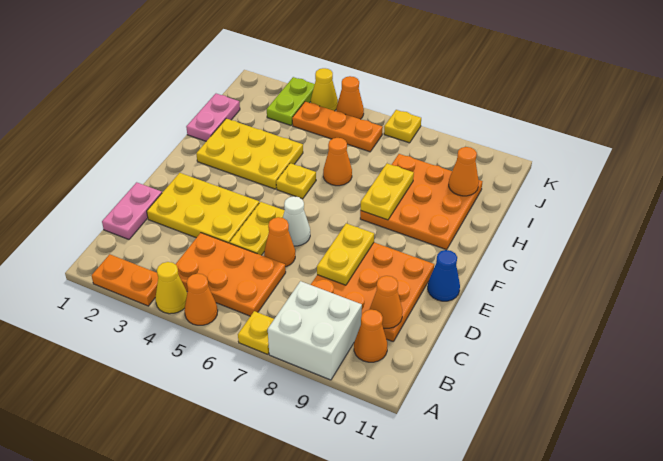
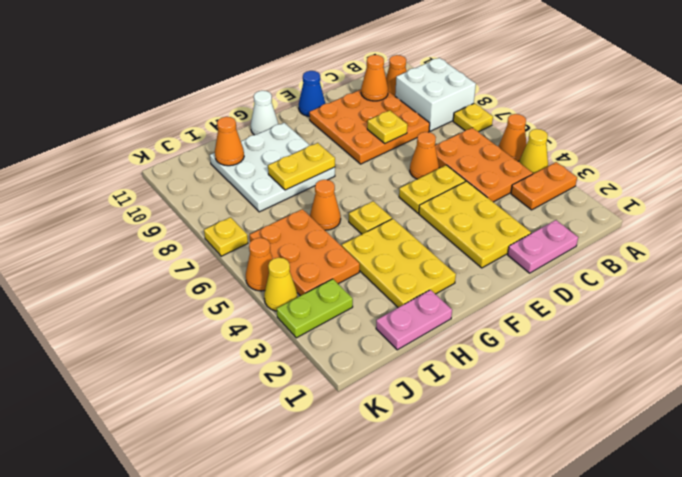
orange 1x2 plate [92,254,158,306] -> orange 1x2 plate turned to [511,162,577,210]
yellow 1x2 plate [317,223,374,285] -> yellow 1x1 plate [367,111,407,143]
white 1x1 cone [283,196,310,246] -> white 1x1 cone moved to [251,91,278,135]
orange 3x3 plate [360,154,482,250] -> white 3x3 plate [210,123,335,212]
orange 1x3 plate [292,102,383,152] -> orange 2x3 plate [250,209,360,296]

